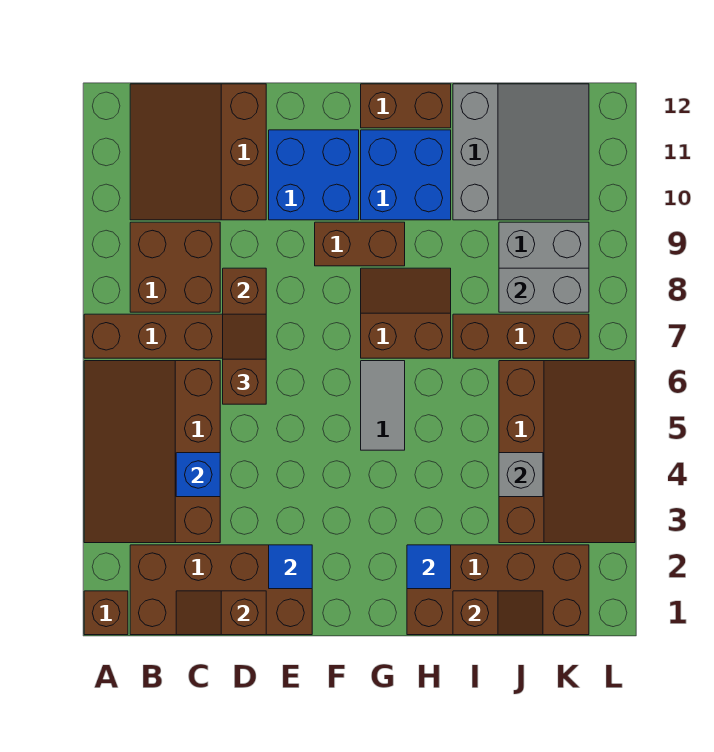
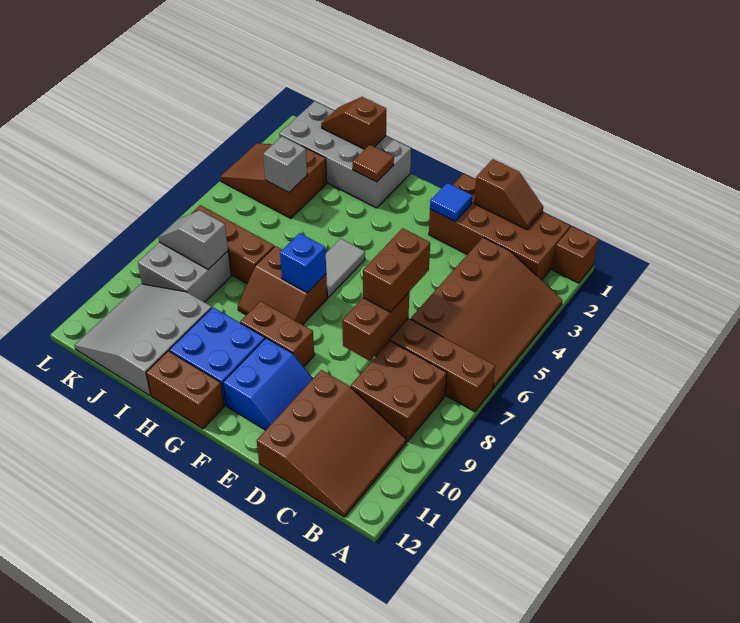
blue 1x1 brick [176,453,220,497] -> blue 1x1 brick moved to [280,233,326,293]
brown 1x2 slope [223,314,266,404] -> brown 1x2 brick [363,228,430,312]
blue 2x2 brick [269,130,359,220] -> blue 2x2 slope [223,338,312,430]
brown 2x4 brick [407,545,589,635] -> grey 2x4 brick [279,101,411,208]
blue 1x1 tile [407,545,451,589] -> brown 1x1 tile [353,145,394,182]
brown 3x4 slope [499,361,635,543] -> brown 2x3 slope [220,143,327,218]
grey 1x2 brick [499,268,589,312] -> grey 1x2 slope [158,210,228,269]

